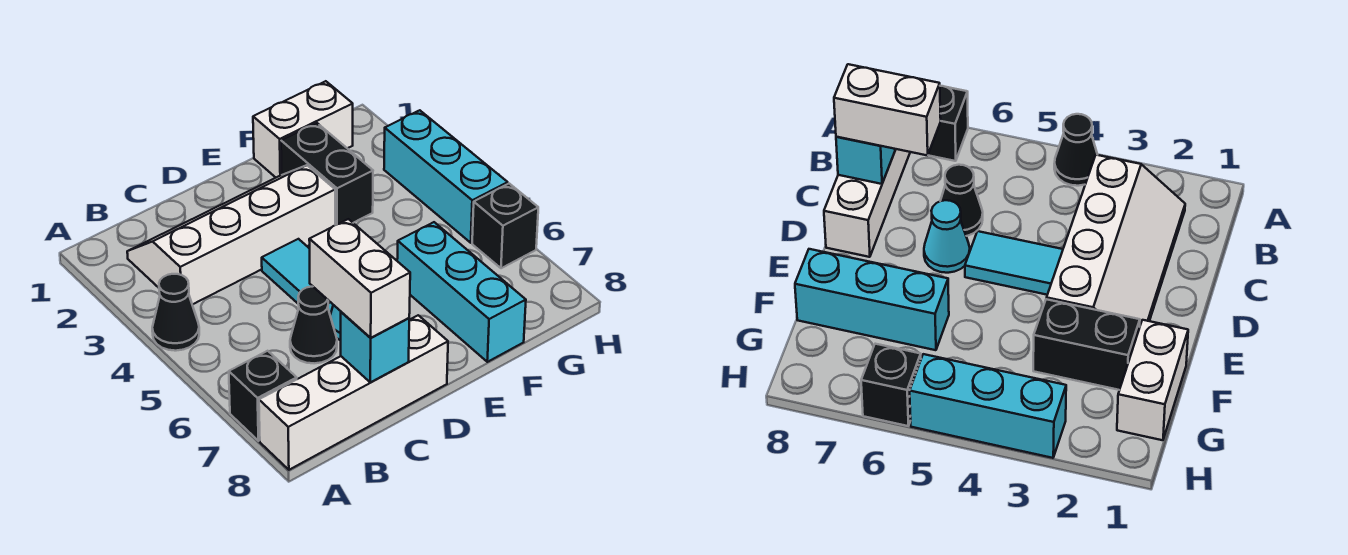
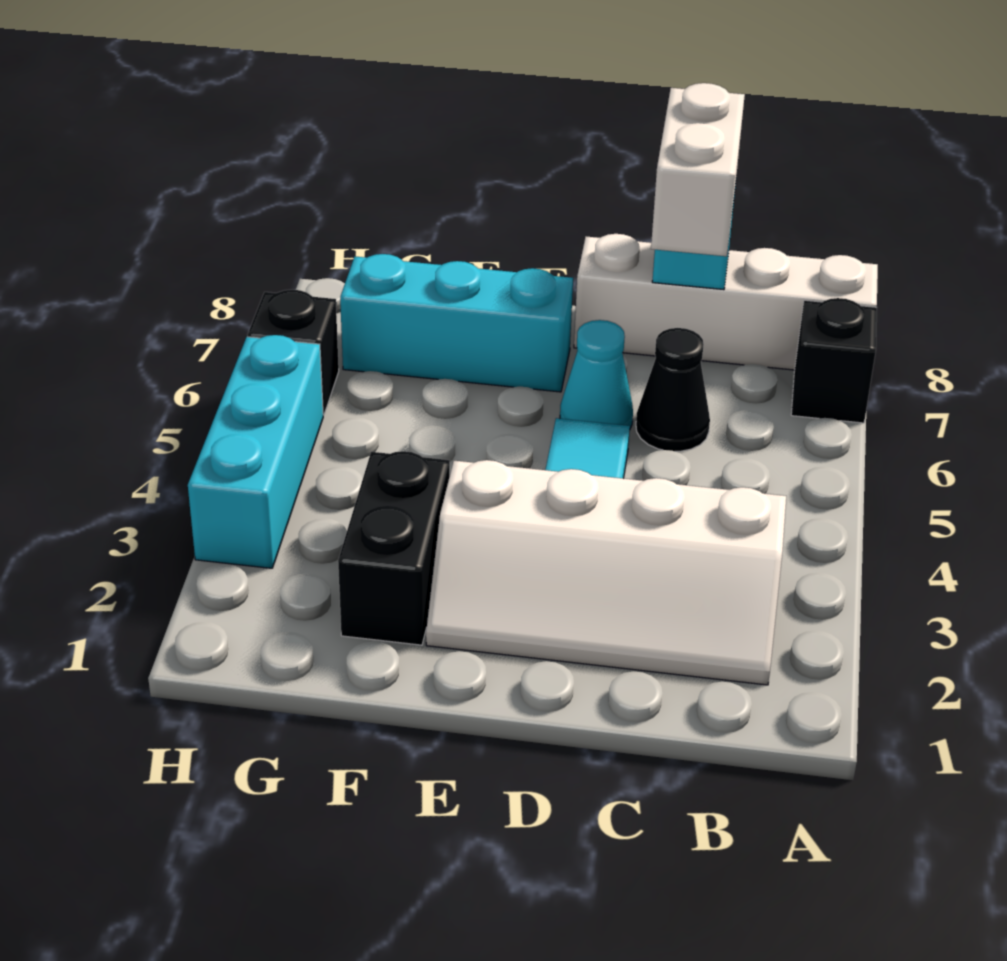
black 1x1 cone [152,274,199,351] -> none
white 1x2 brick [253,81,353,177] -> none
cyan 1x3 brick [397,222,526,362] -> cyan 1x3 brick turned to [340,254,573,392]

